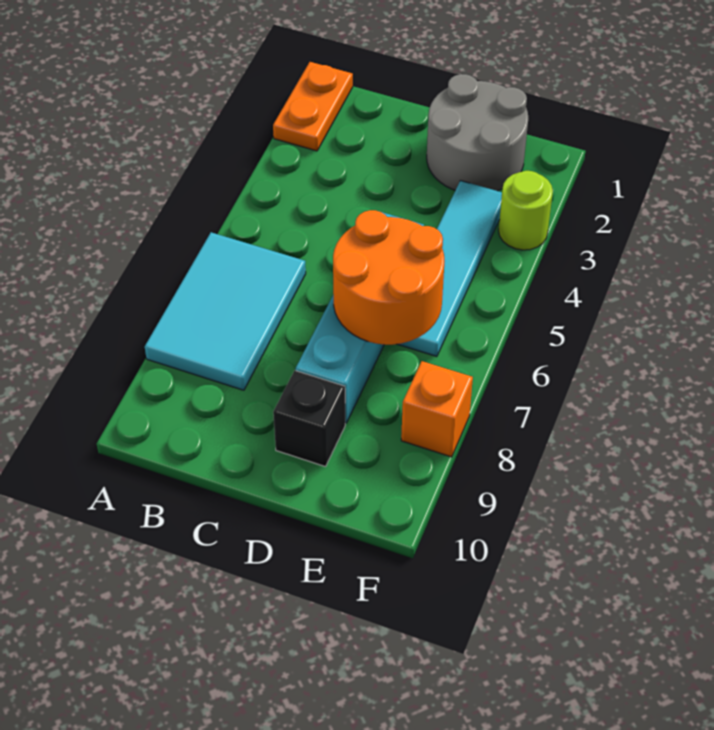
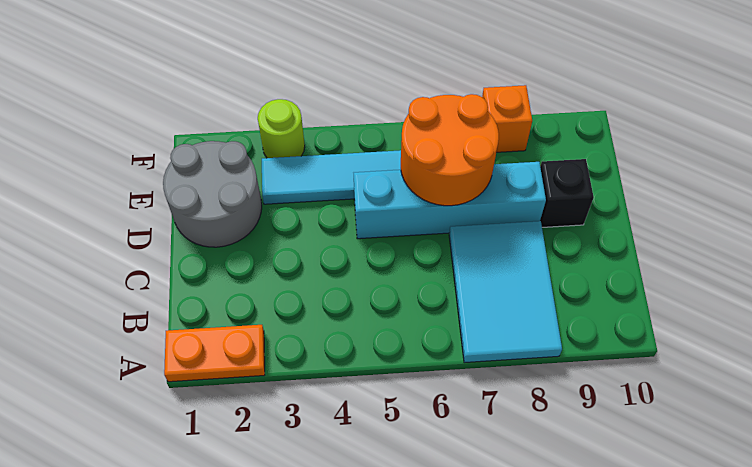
cyan 2x3 tile [145,232,306,390] -> cyan 2x3 tile turned to [449,221,562,363]

